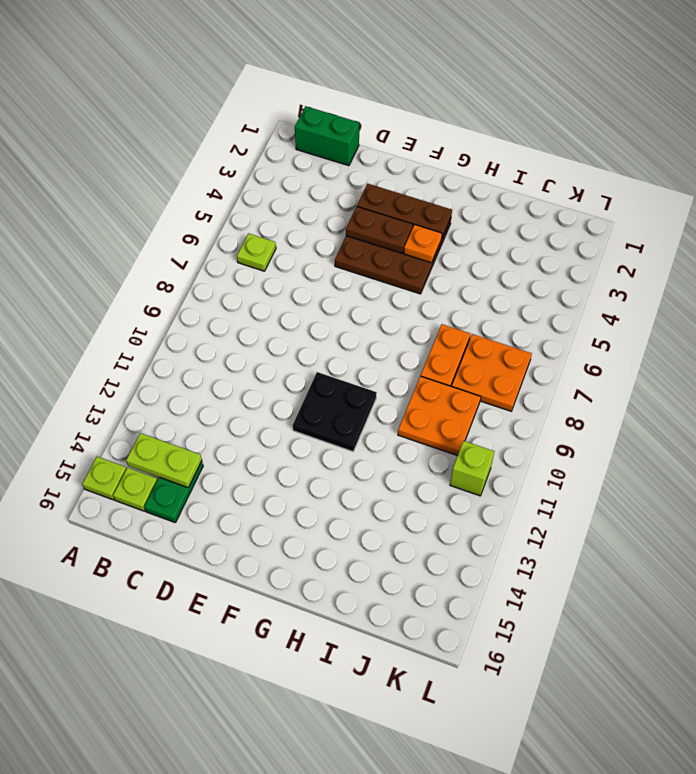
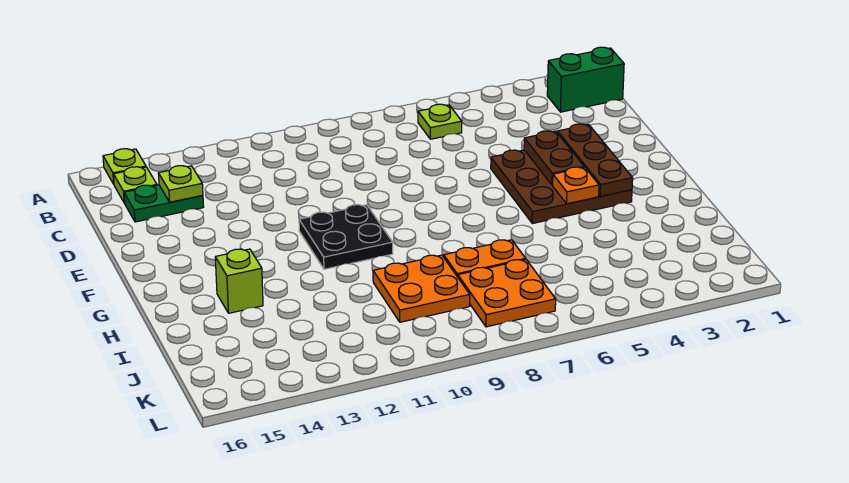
green 1x2 brick [295,106,359,166] -> green 1x2 brick turned to [547,47,624,112]
lime 1x2 plate [126,433,202,488] -> lime 1x1 plate [158,166,203,202]
lime 1x1 brick [450,441,495,496] -> lime 1x1 brick moved to [215,249,263,313]

